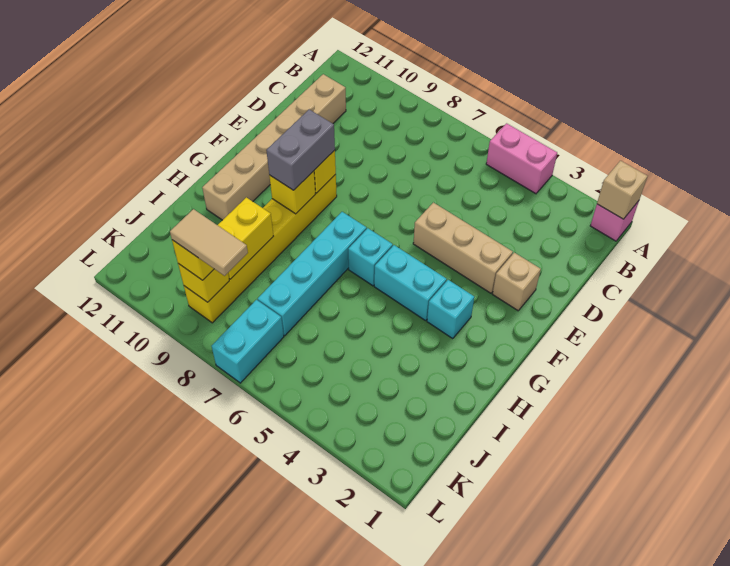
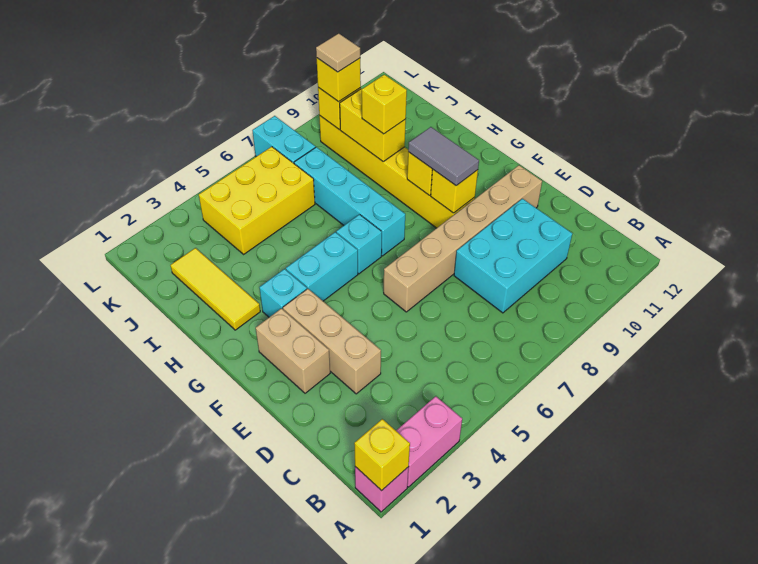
tan 1x1 brick [597,161,647,219] -> yellow 1x1 brick [354,419,410,491]
pink 1x2 brick [486,123,557,194] -> pink 1x2 brick moved to [396,396,462,487]
none -> cyan 2x3 brick [454,199,572,313]
tan 1x6 brick [202,74,346,220] -> tan 1x6 brick turned to [384,165,542,312]
tan 1x1 brick [493,253,541,311] -> tan 1x2 brick [256,308,330,393]
tan 1x3 brick [413,202,513,293] -> tan 1x3 brick turned to [283,289,381,394]
grey 1x2 brick [266,109,335,190] -> grey 1x2 tile [408,127,479,186]
none -> yellow 1x3 tile [170,248,260,330]
none -> yellow 1x1 brick [362,75,407,134]
none -> yellow 2x3 brick [199,147,315,254]
tan 1x2 tile [170,209,248,276] -> tan 1x1 tile [316,33,360,72]

